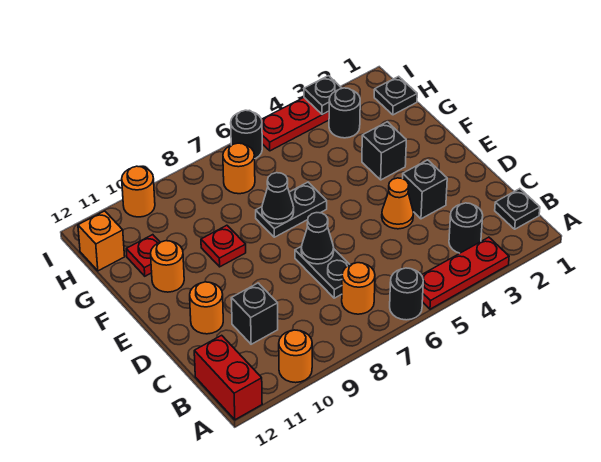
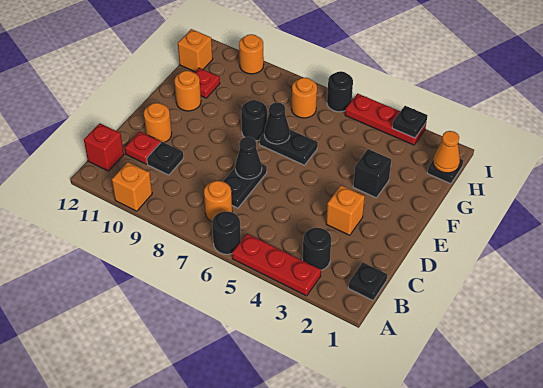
orange 1x1 round brick [279,330,312,383] -> orange 1x1 brick [112,162,152,211]
red 1x2 brick [194,335,262,420] -> red 1x1 brick [84,123,124,171]
black 1x1 brick [231,283,278,344] -> black 1x1 plate [147,142,184,175]
black 1x1 brick [403,160,447,219] -> orange 1x1 brick [326,185,365,235]
orange 1x1 cone [382,178,414,229] -> orange 1x1 cone moved to [433,131,460,173]
red 1x1 plate [201,225,246,267] -> red 1x1 plate moved to [125,132,161,164]
black 1x1 round brick [329,88,360,138] -> black 1x1 round brick moved to [241,100,267,141]

